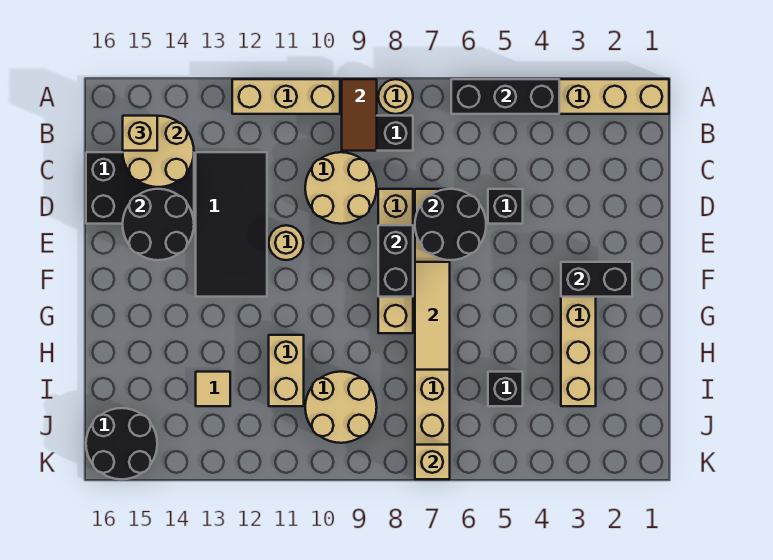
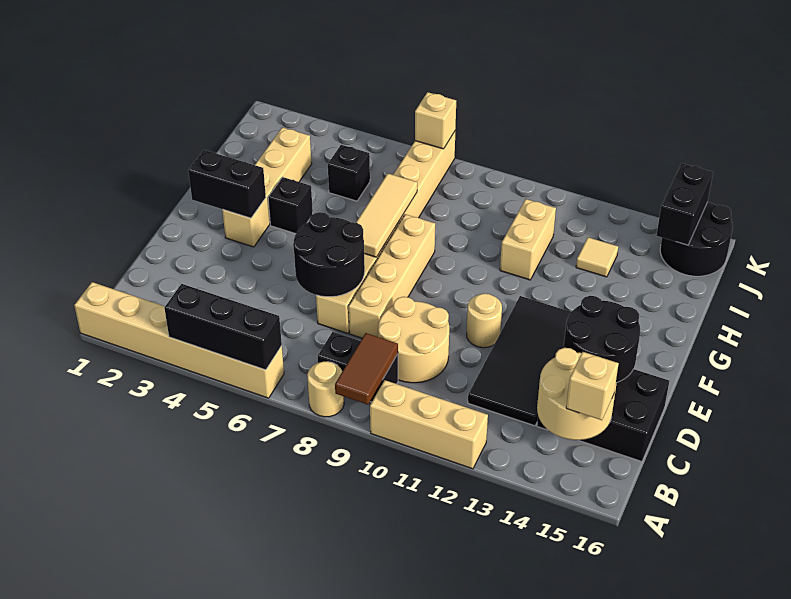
black 1x1 brick [488,189,523,224] -> black 1x1 brick moved to [268,177,313,234]
black 1x2 brick [378,225,413,297] -> black 1x2 brick moved to [656,163,713,245]
tan 2x2 round brick [305,372,377,443] -> none

